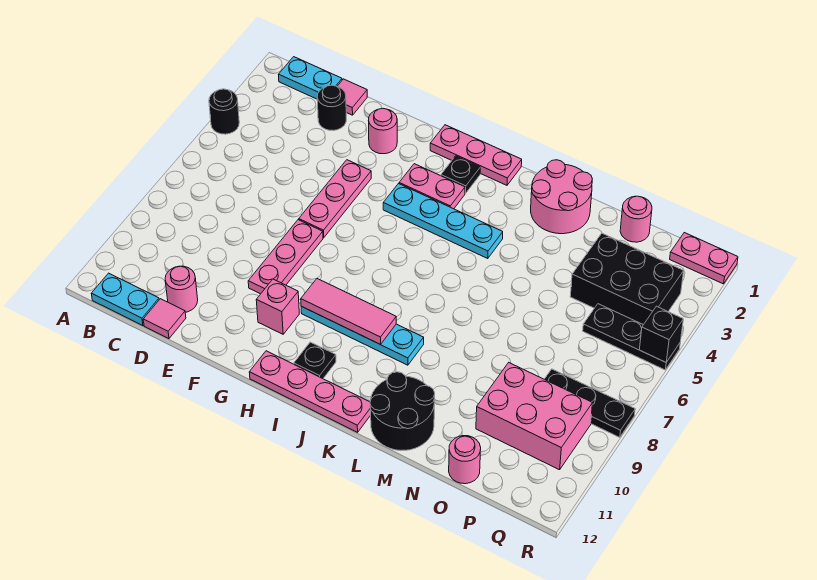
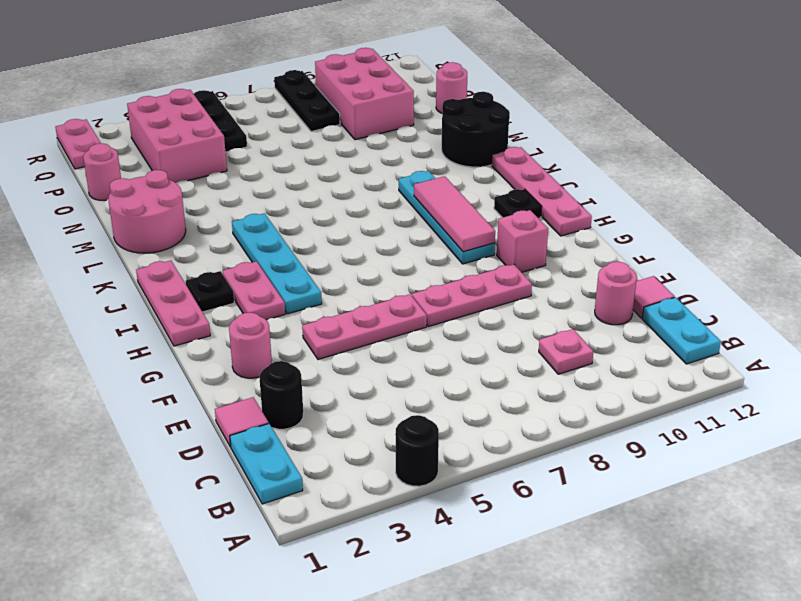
none -> pink 1x1 plate [539,329,593,374]
black 2x3 brick [570,233,684,325] -> pink 2x3 brick [127,89,227,183]
black 1x1 brick [639,306,683,362] -> none

